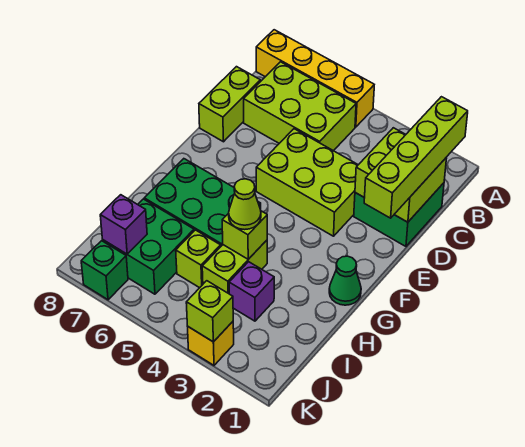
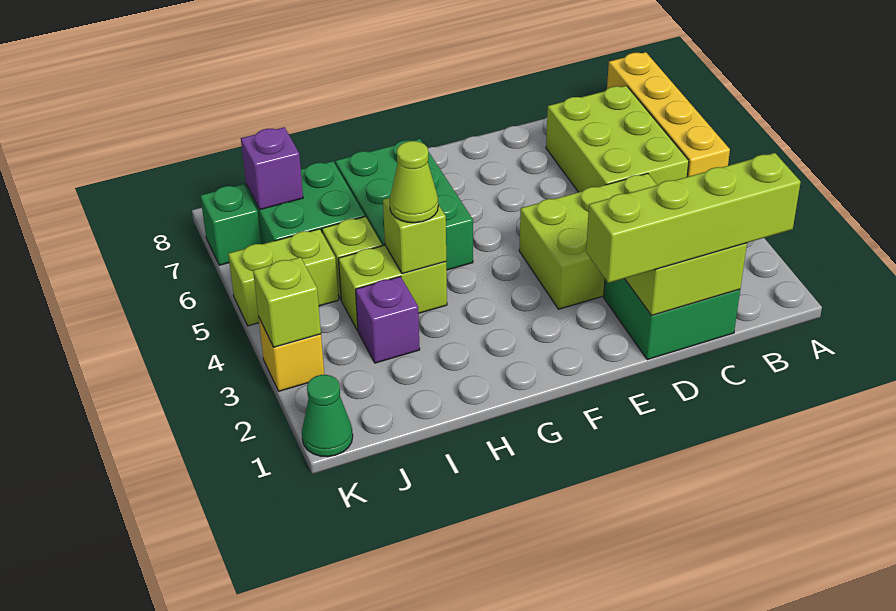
lime 1x2 brick [199,67,260,142] -> lime 1x2 brick moved to [228,229,338,326]
lime 2x3 brick [256,129,358,236] -> lime 2x3 brick turned to [519,173,657,309]
green 1x1 cone [329,256,361,305] -> green 1x1 cone moved to [302,375,353,457]

